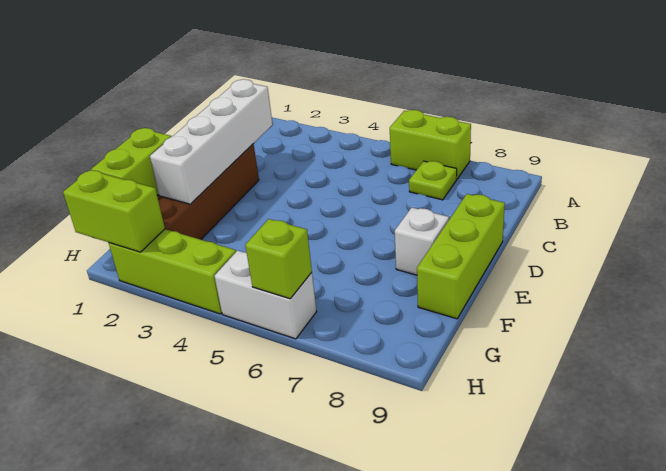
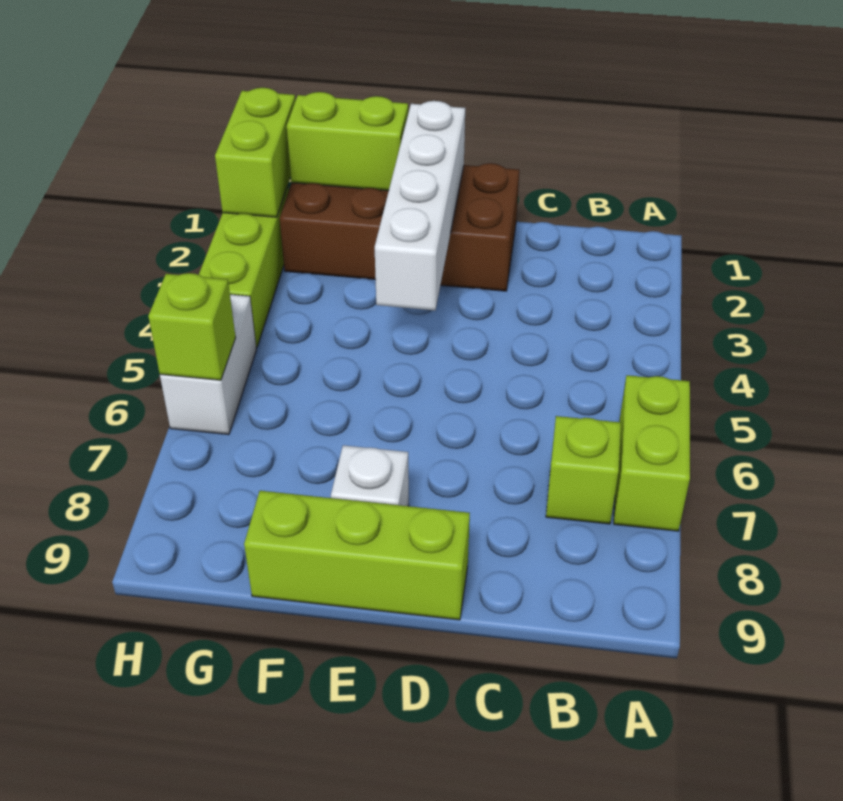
lime 1x1 plate [409,161,457,200] -> lime 1x1 brick [546,416,621,524]
white 1x4 brick [150,79,273,204] -> white 1x4 brick turned to [375,101,465,310]

